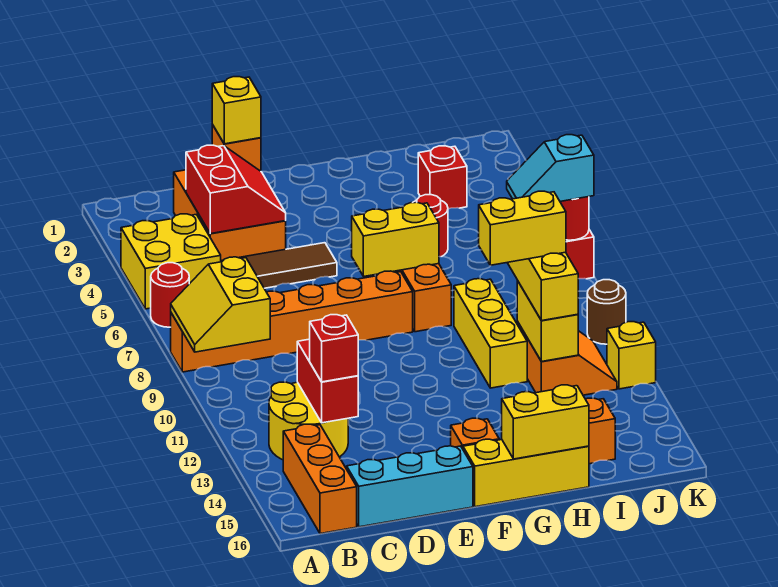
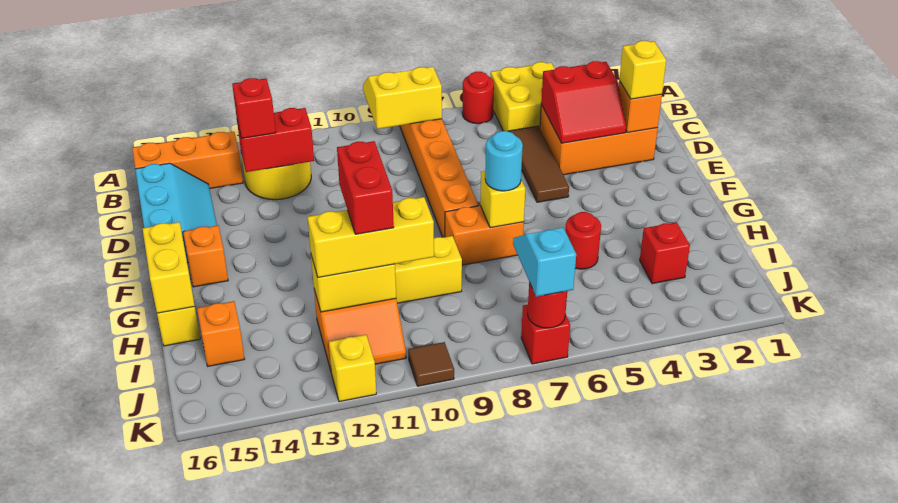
yellow 1x2 brick [352,202,439,276] -> yellow 1x1 brick [480,171,525,228]
none -> cyan 1x1 round brick [485,131,523,191]
yellow 1x2 brick [479,191,566,265] -> red 1x2 brick [337,141,394,234]
brown 1x1 round brick [587,280,626,344] -> brown 1x1 tile [408,342,454,386]

